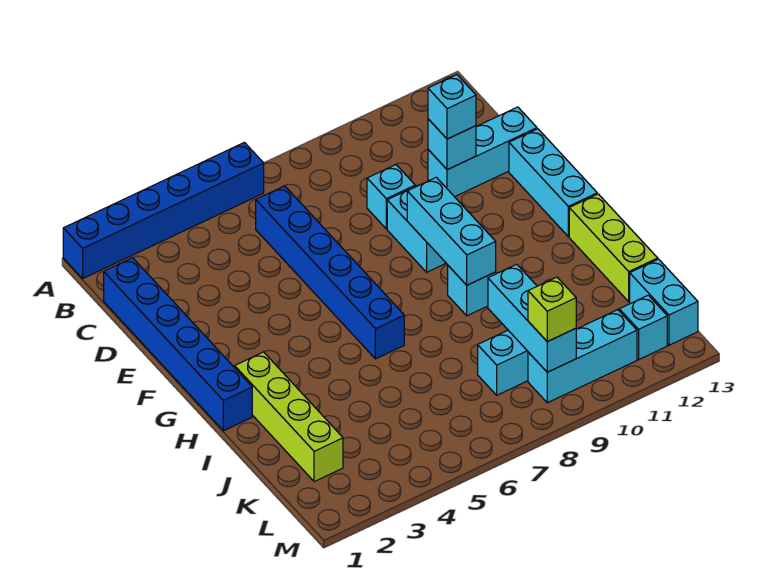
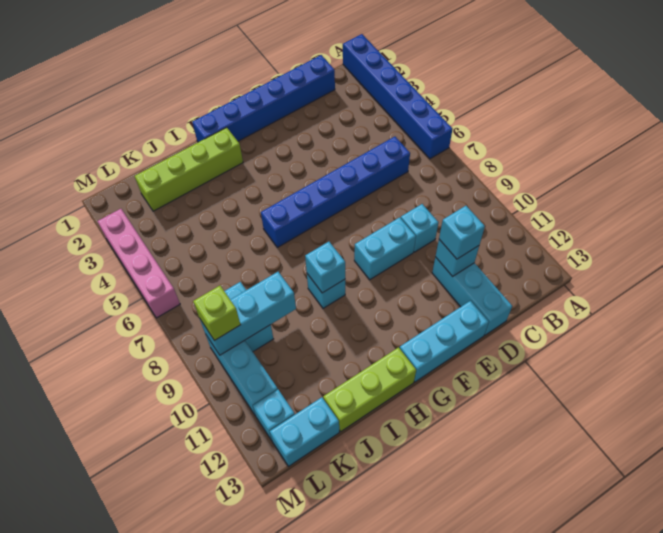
cyan 1x3 brick [407,177,496,285] -> cyan 1x1 brick [305,242,345,293]
none -> pink 1x4 brick [97,209,180,318]

